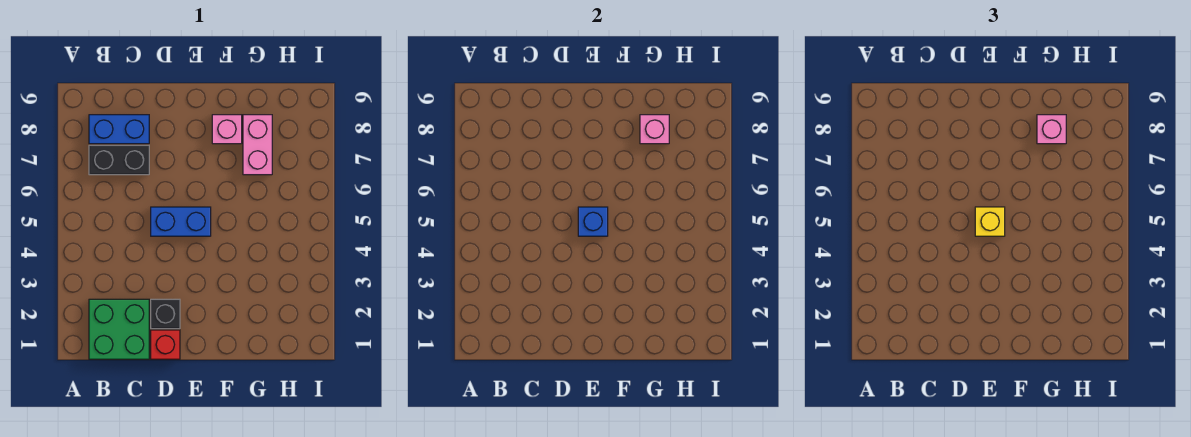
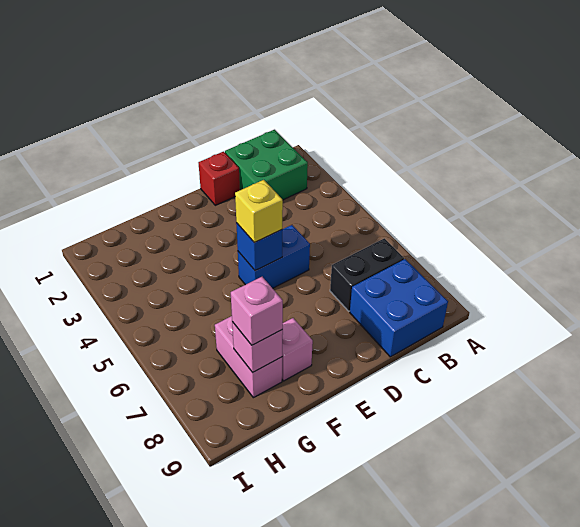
blue 1x2 brick [89,115,149,144] -> blue 2x2 brick [350,259,448,357]
black 1x1 brick [151,299,180,329] -> none

